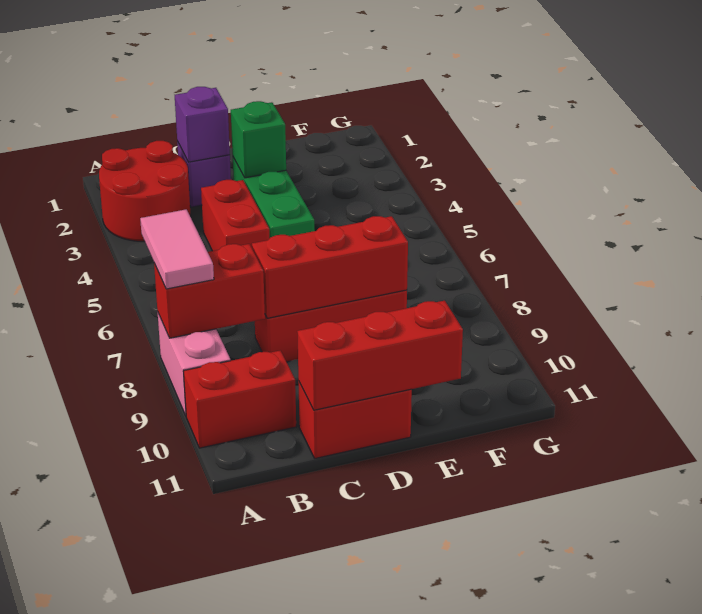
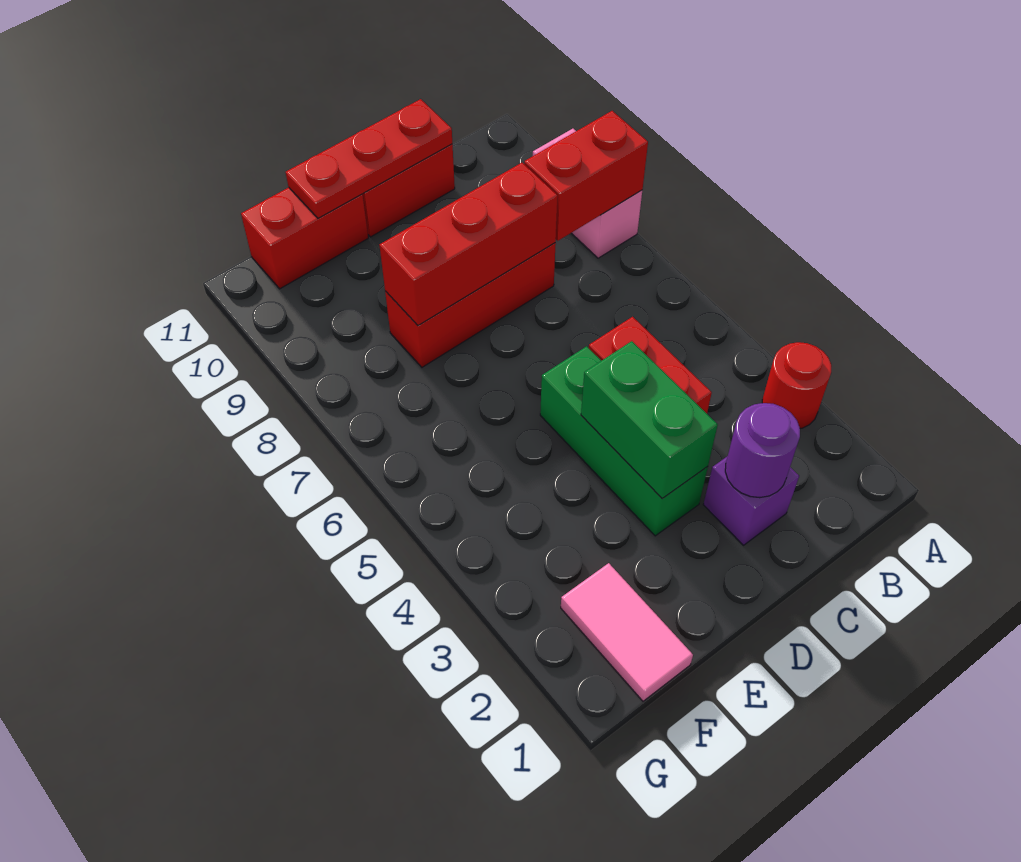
red 2x2 round brick [99,141,191,241] -> red 1x1 round brick [762,342,831,429]
pink 1x2 tile [140,209,214,289] -> pink 1x2 tile moved to [561,563,693,701]
red 1x2 brick [183,351,296,448] -> red 1x2 brick moved to [241,187,368,289]
purple 1x1 brick [175,87,230,162] -> purple 1x1 round brick [725,403,800,498]
red 1x3 brick [297,301,463,410] -> red 1x3 plate [286,99,452,218]
green 1x1 brick [231,101,286,178] -> green 1x2 brick [581,341,718,499]

